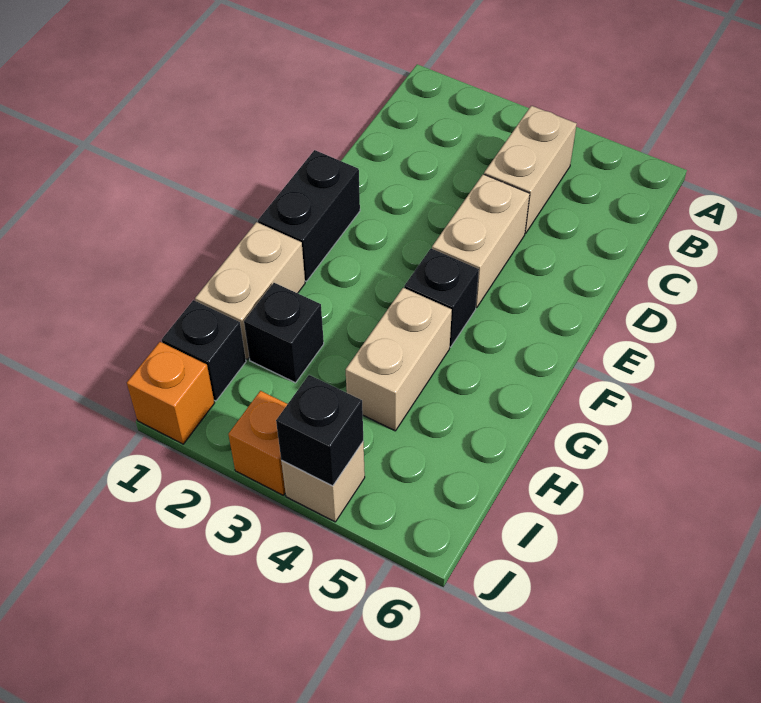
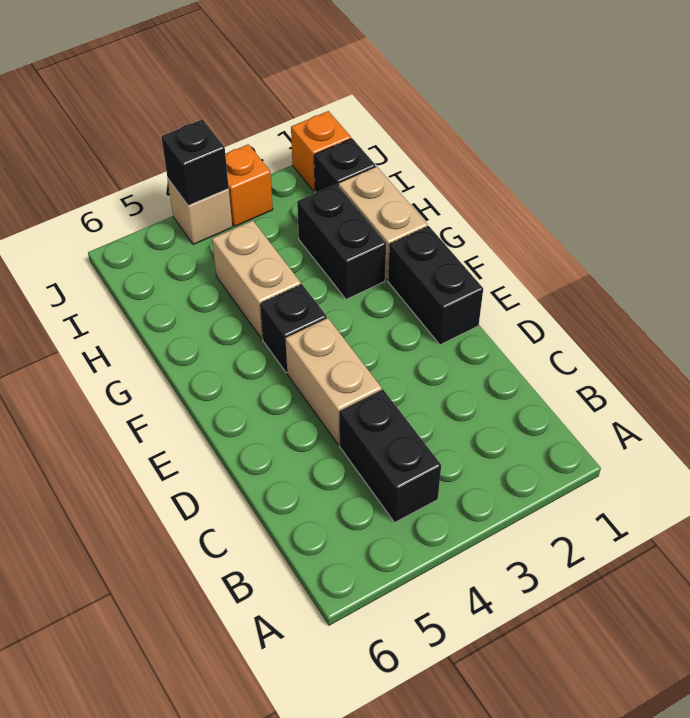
tan 1x2 brick [484,106,577,233] -> black 1x2 brick [339,390,441,522]
black 1x1 brick [244,283,324,383] -> black 1x2 brick [297,184,386,299]

